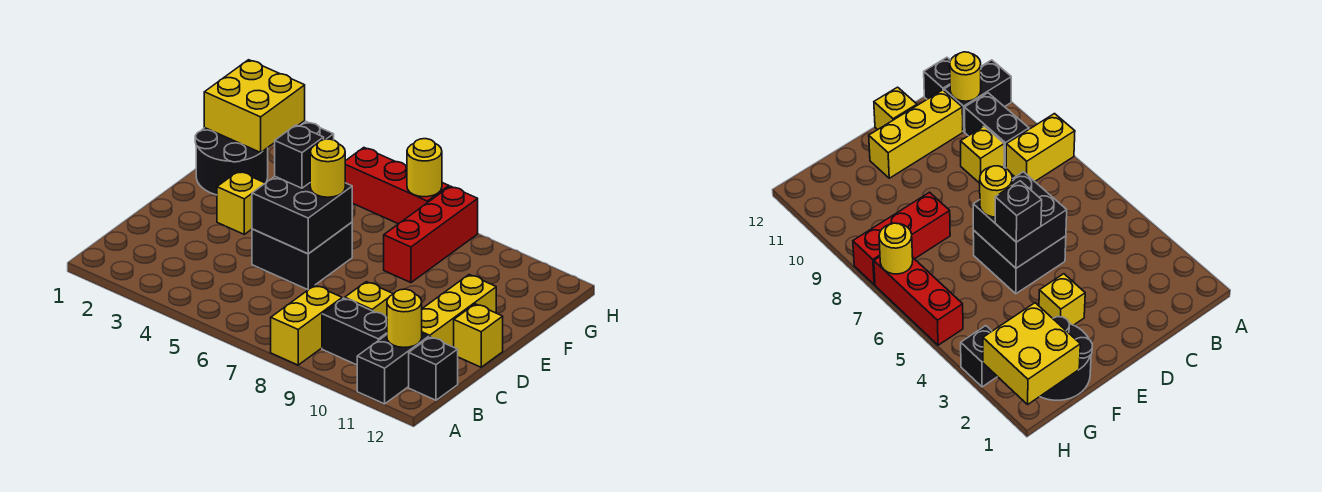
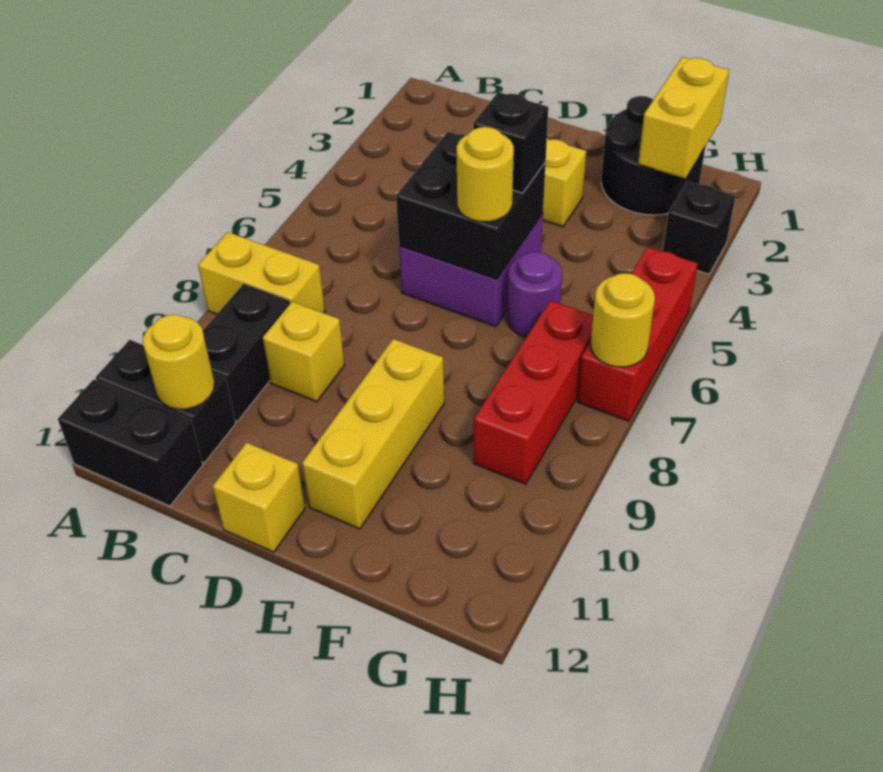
black 1x1 brick [409,337,458,400] -> black 1x2 brick [58,379,203,506]
yellow 1x3 brick [422,275,496,347] -> yellow 1x3 brick turned to [302,339,444,529]
black 2x2 brick [252,222,352,290] -> purple 2x2 brick [399,214,543,327]
none -> purple 1x1 round brick [507,252,562,337]
red 1x3 brick [384,186,478,283] -> red 1x3 brick turned to [474,301,593,484]
yellow 2x2 brick [204,60,305,152] -> yellow 1x2 brick [638,57,729,178]

